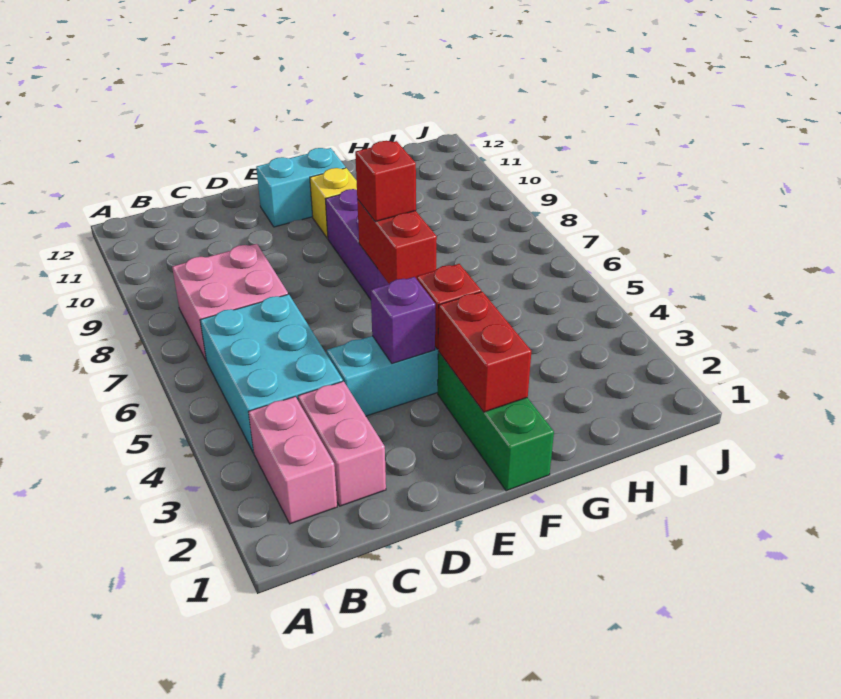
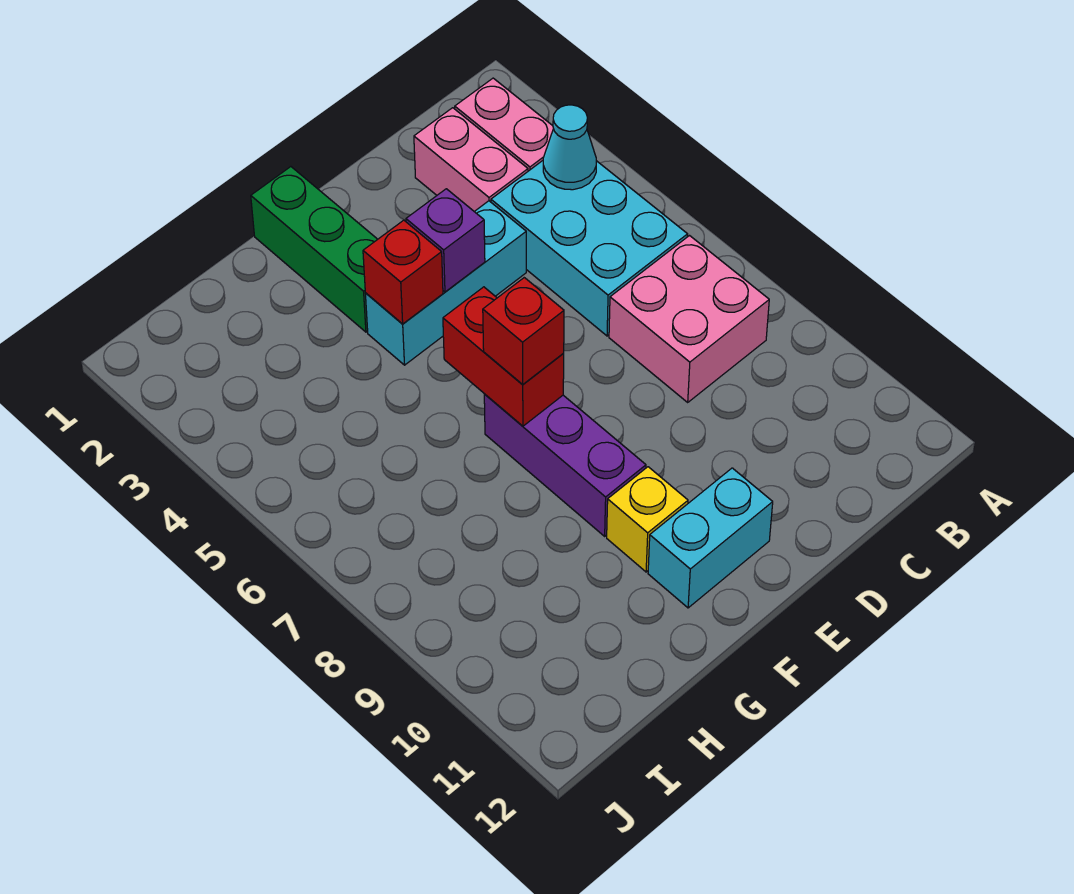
none -> cyan 1x1 cone [543,105,596,190]
red 1x2 brick [438,292,531,412] -> none

